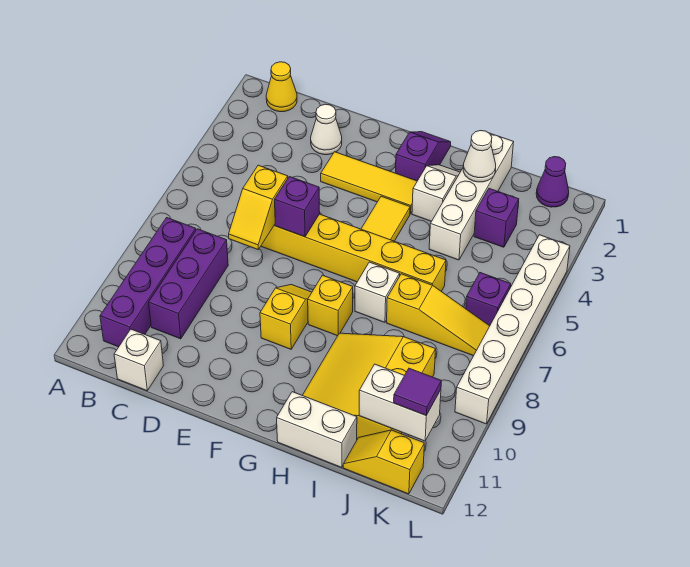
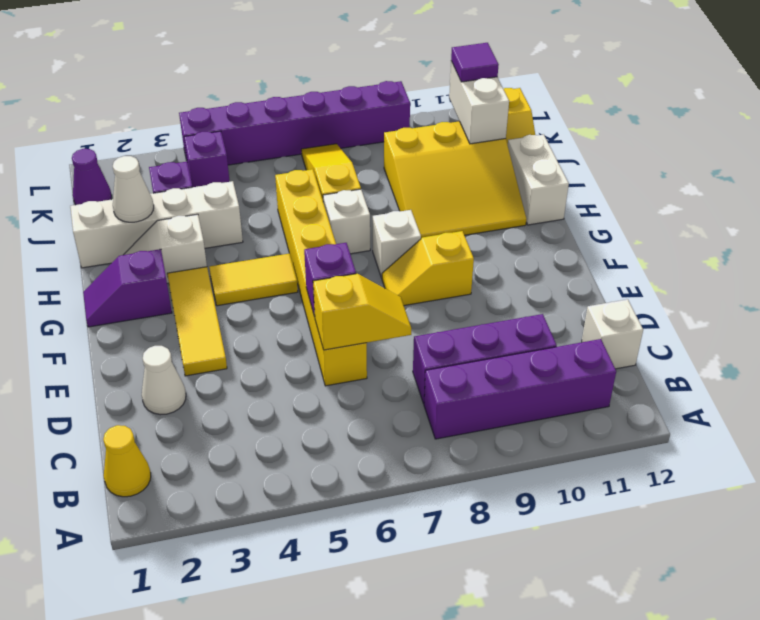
yellow 1x1 brick [308,275,353,336] -> white 1x1 brick [373,210,421,278]
purple 1x1 brick [466,273,511,326] -> purple 1x1 brick moved to [184,131,230,187]
white 1x6 brick [455,235,570,424] -> purple 1x6 brick [179,81,410,165]

